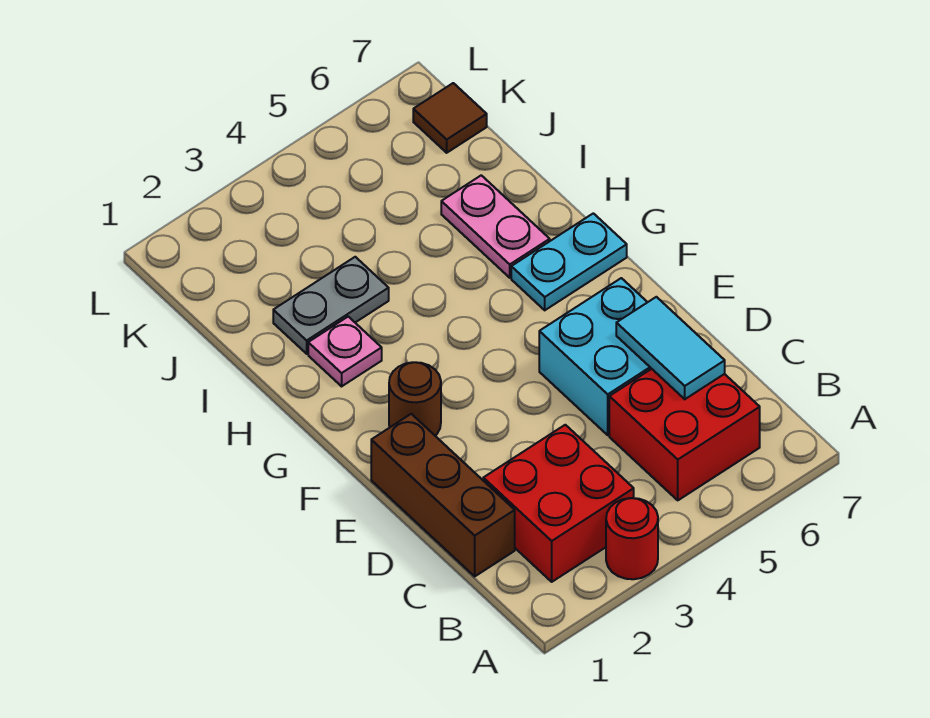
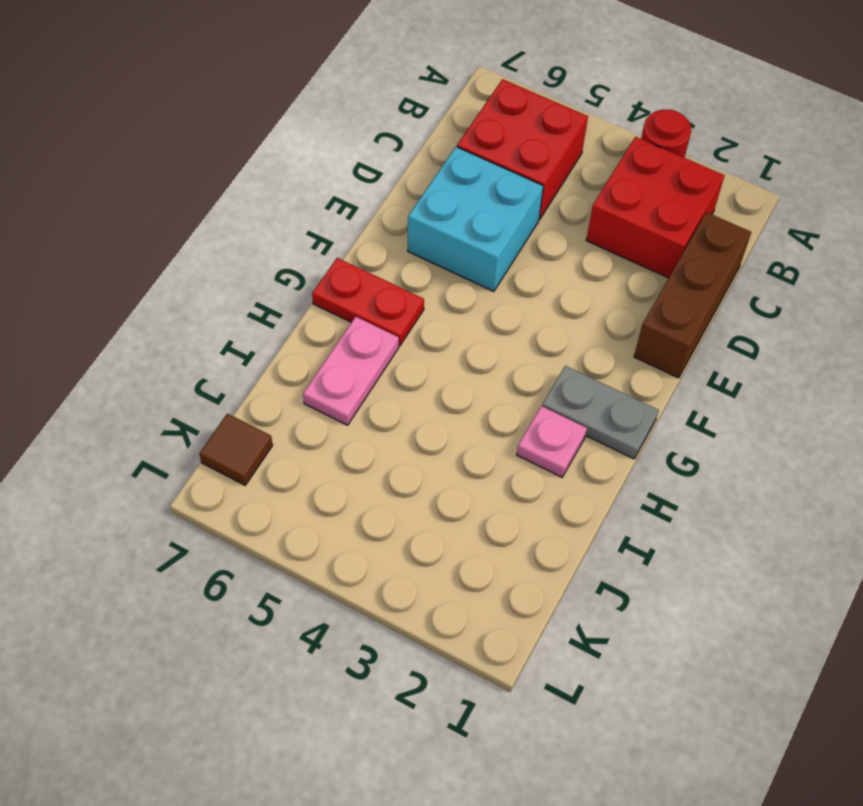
cyan 1x2 tile [616,297,725,399] -> none
brown 1x1 round brick [389,362,441,436] -> none
cyan 1x2 plate [511,213,627,310] -> red 1x2 plate [312,258,424,346]
grey 1x2 plate [273,257,389,354] -> grey 1x2 plate moved to [542,366,659,459]

